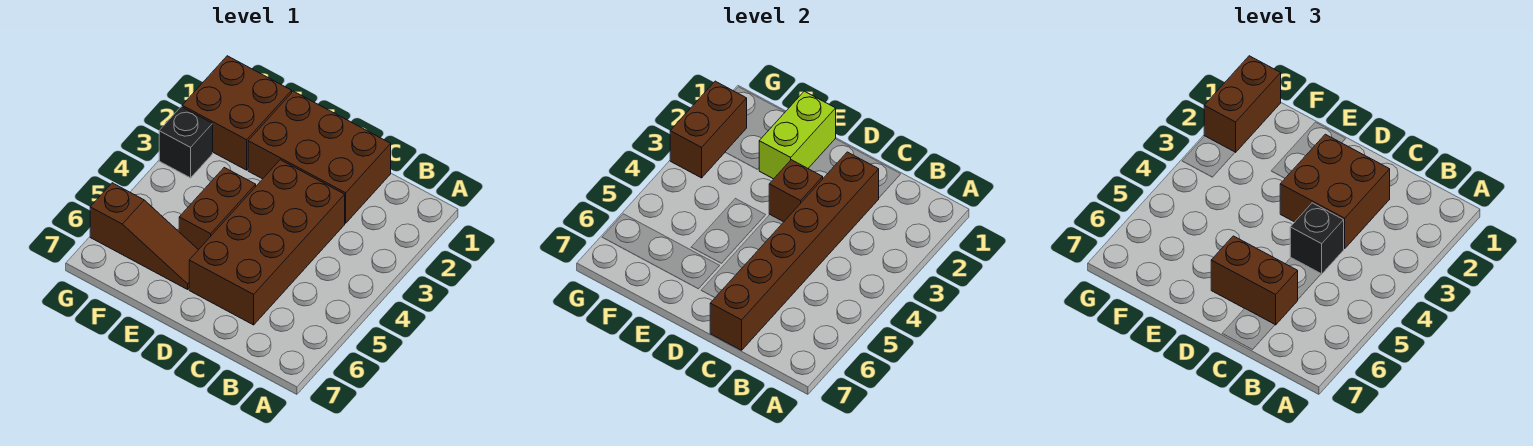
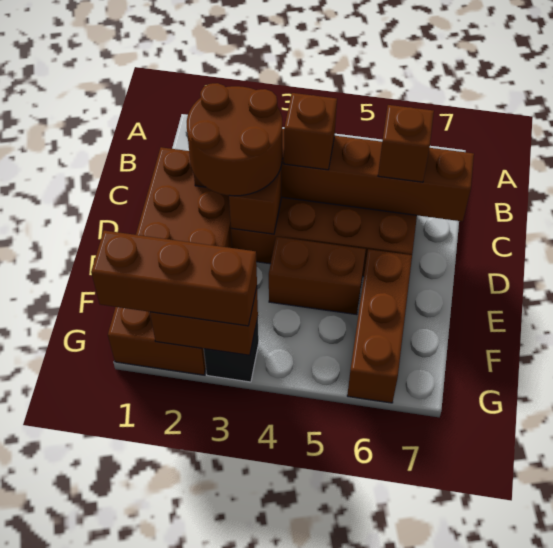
brown 2x2 brick [1280,134,1390,249] -> brown 2x2 round brick [187,83,282,196]
black 1x1 brick [1290,203,1344,274] -> brown 1x1 brick [284,93,337,170]
brown 1x2 brick [1211,236,1298,325] -> brown 1x1 brick [378,105,434,182]
lime 1x2 brick [759,91,836,179] -> none
brown 1x3 slope [90,183,198,289] -> brown 1x3 brick [347,249,412,403]
brown 1x2 brick [1204,56,1281,152] -> brown 1x3 brick [91,230,257,326]

